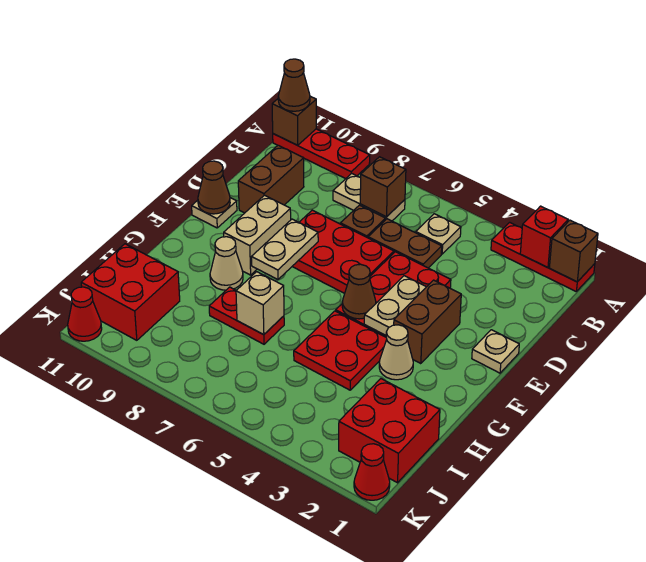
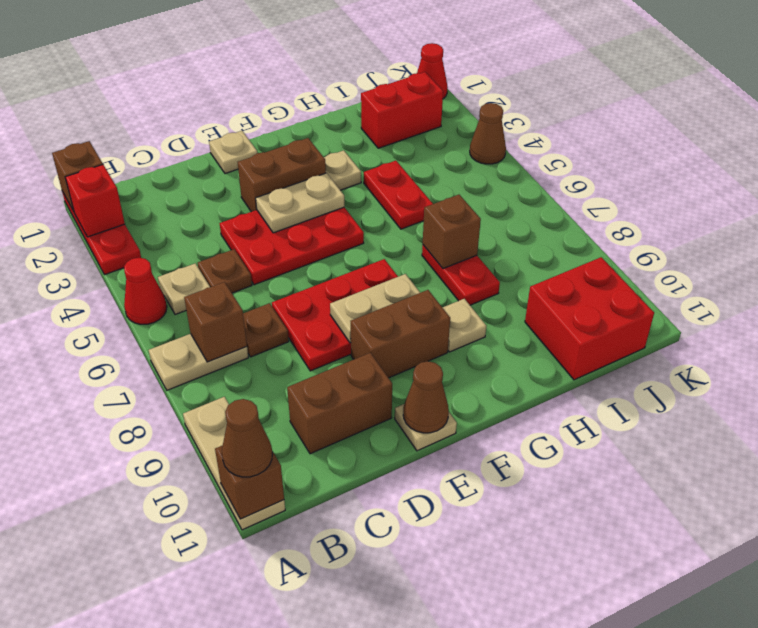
red 1x3 plate [273,129,370,179] -> tan 1x3 plate [183,397,285,530]
tan 1x2 plate [333,173,405,221] -> tan 1x2 plate turned to [149,334,248,390]
brown 1x2 plate [368,219,442,268] -> brown 1x1 plate [198,249,252,293]
red 2x3 plate [292,210,394,293] -> red 2x3 plate turned to [272,259,398,371]
tan 1x2 brick [224,195,291,275] -> brown 1x2 brick [351,290,450,378]
brown 1x1 cone [342,264,376,319] -> brown 1x1 cone moved to [470,103,506,164]
tan 1x1 cone [379,325,413,380] -> tan 1x1 plate [324,150,361,190]
red 2x2 plate [294,311,387,390] -> red 1x2 plate [364,161,433,229]
tan 1x1 cone [210,237,243,290] -> tan 1x1 plate [442,299,486,352]
tan 1x1 brick [236,272,284,335] -> brown 1x1 brick [423,195,481,269]
red 2x2 brick [339,379,440,483] -> red 1x2 brick [361,72,443,148]
red 1x1 cone [68,287,102,341] -> red 1x1 cone moved to [124,258,167,324]

